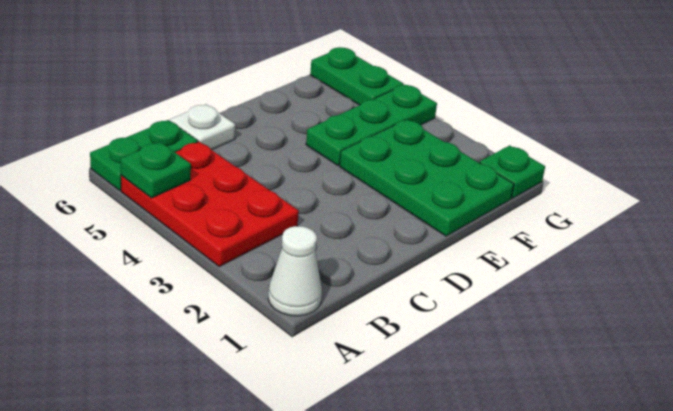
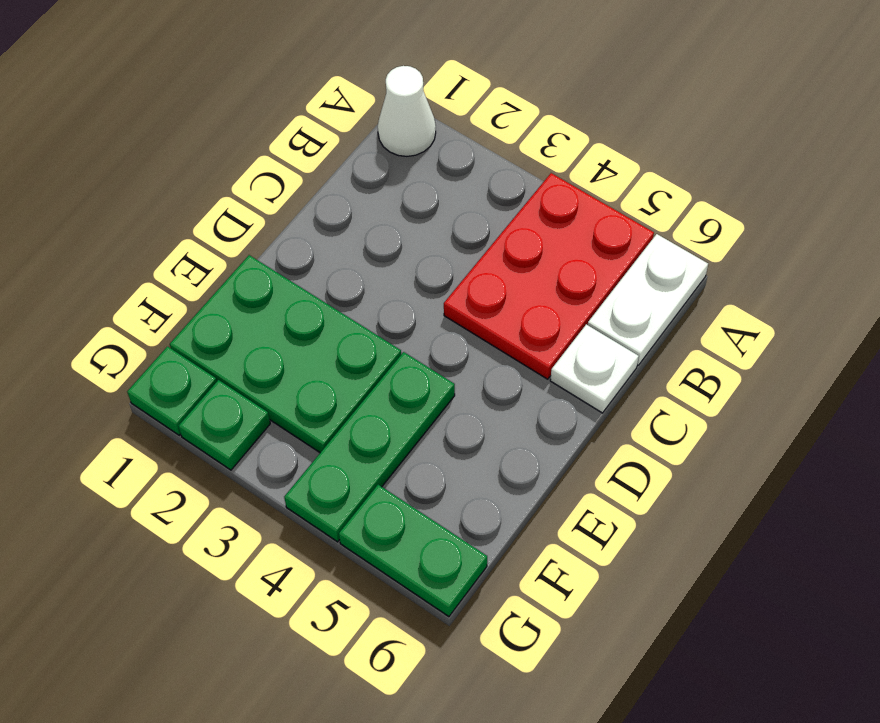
red 2x3 plate [121,141,299,267] -> red 2x3 plate turned to [444,173,654,379]
green 1x1 plate [121,142,191,198] -> green 1x1 plate moved to [179,380,270,470]
green 1x2 plate [90,120,198,190] -> white 1x2 plate [588,234,708,365]

